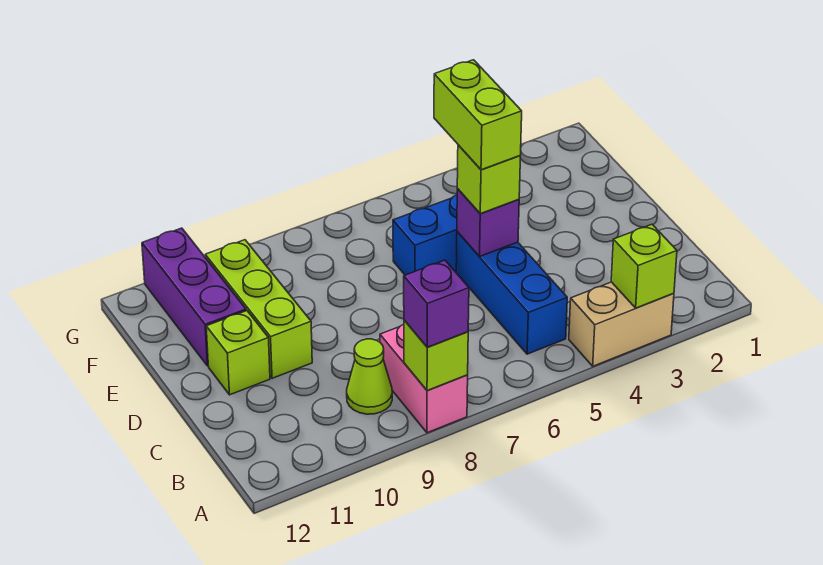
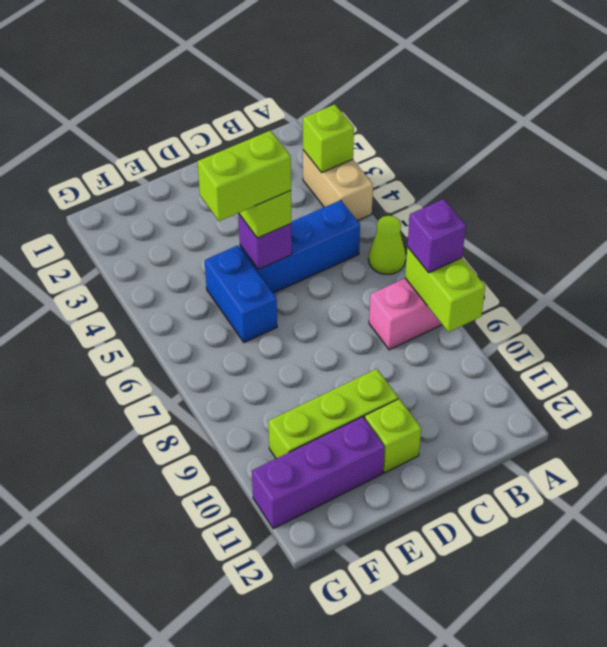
lime 1x1 brick [404,320,468,391] -> lime 1x2 brick [405,247,485,332]
lime 1x1 cone [347,339,392,414] -> lime 1x1 cone moved to [369,216,406,274]

